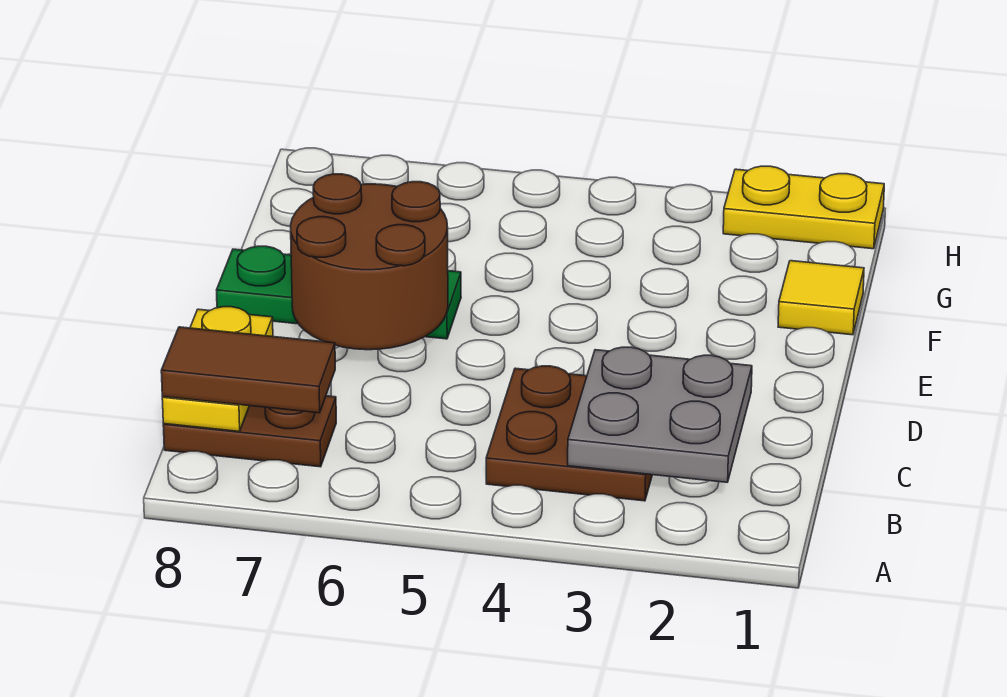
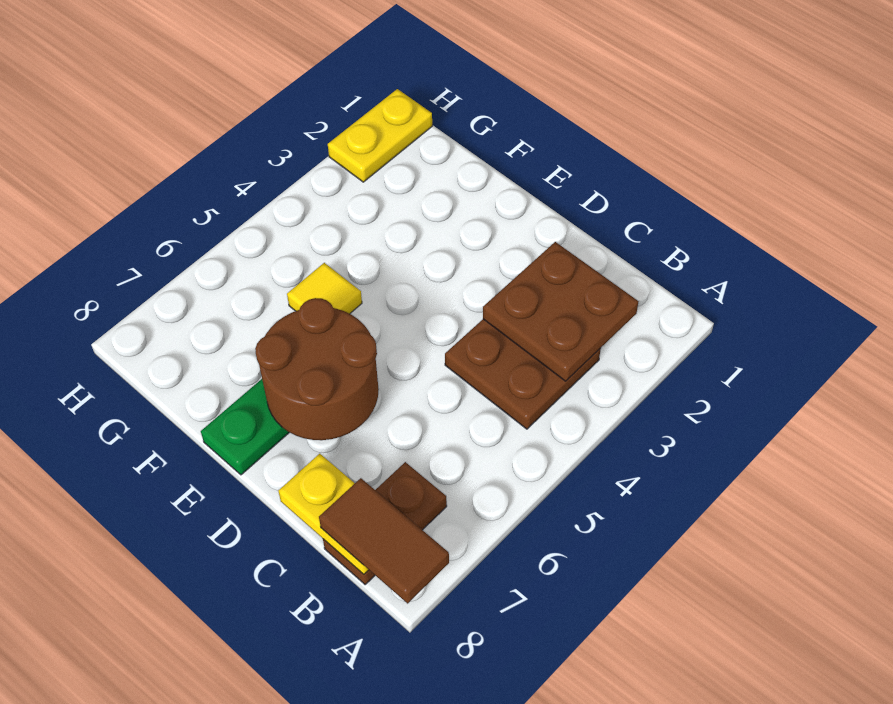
grey 2x2 plate [568,347,752,482] -> brown 2x2 plate [483,242,638,381]
brown 1x2 tile [161,327,335,413] -> brown 1x2 tile turned to [319,478,449,603]
yellow 1x1 tile [778,261,864,335] -> yellow 1x1 tile moved to [287,263,362,314]

